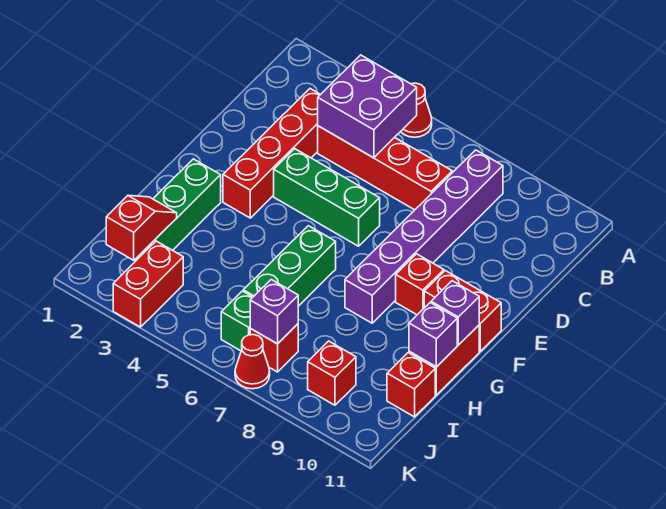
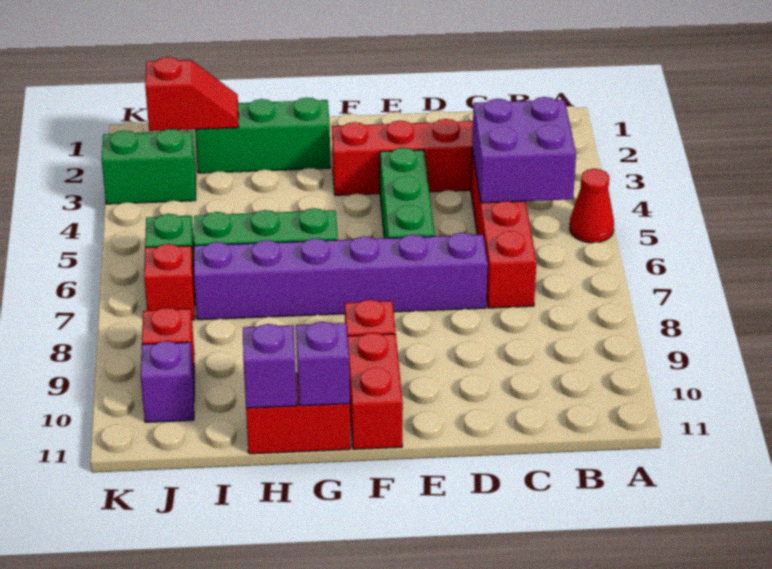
purple 1x6 brick [345,150,503,323] -> purple 1x6 brick moved to [194,233,488,320]
red 1x1 brick [387,353,435,417] -> none
red 1x2 brick [113,241,183,327] -> green 1x2 brick [102,129,196,204]
purple 1x1 brick [250,280,298,344] -> purple 1x1 brick moved to [141,341,194,422]
red 1x1 cone [235,335,270,389] -> none

